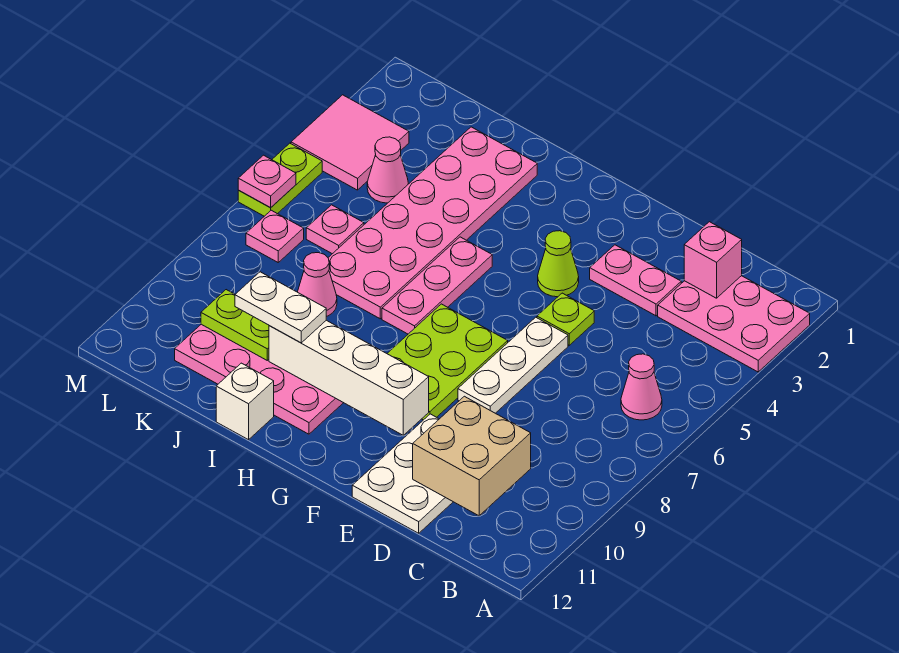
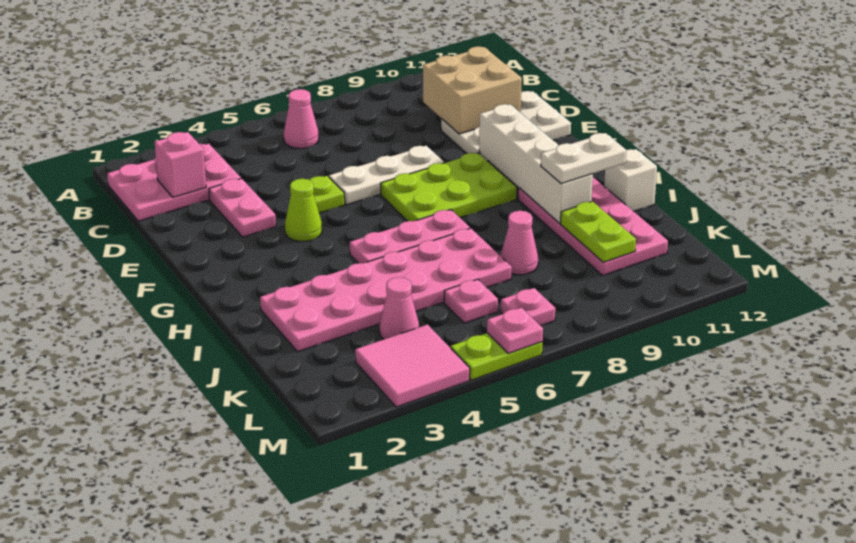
pink 2x3 plate [658,276,810,372] -> pink 2x3 plate turned to [107,144,241,221]
white 1x2 plate [235,272,326,343] -> white 1x2 plate turned to [541,133,626,184]

